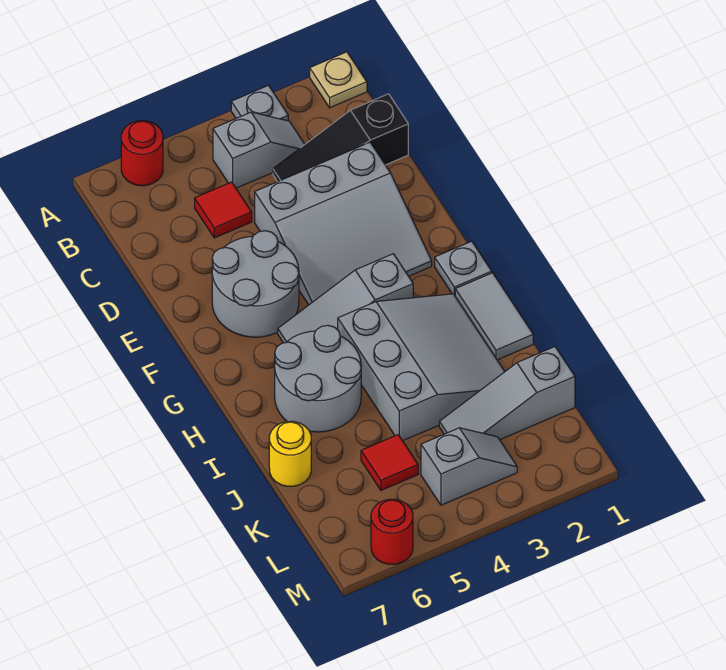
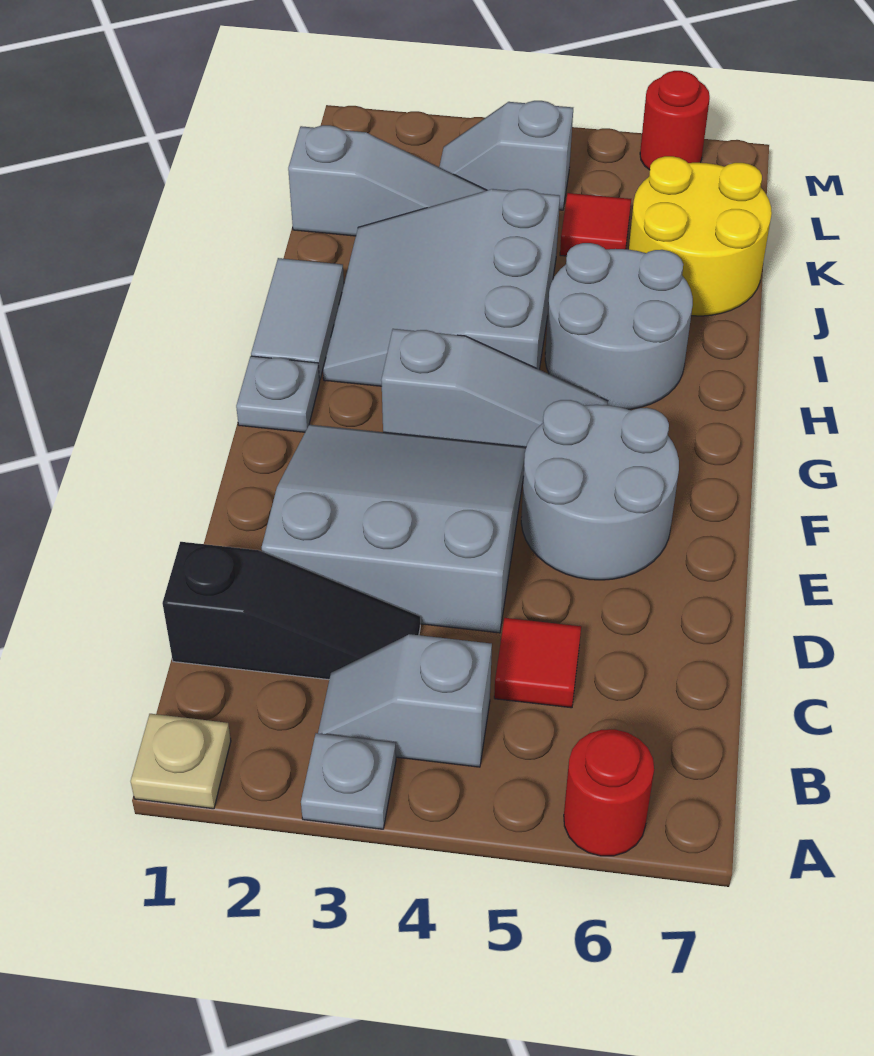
yellow 1x1 round brick [269,421,311,486] -> yellow 2x2 round brick [629,156,772,316]

